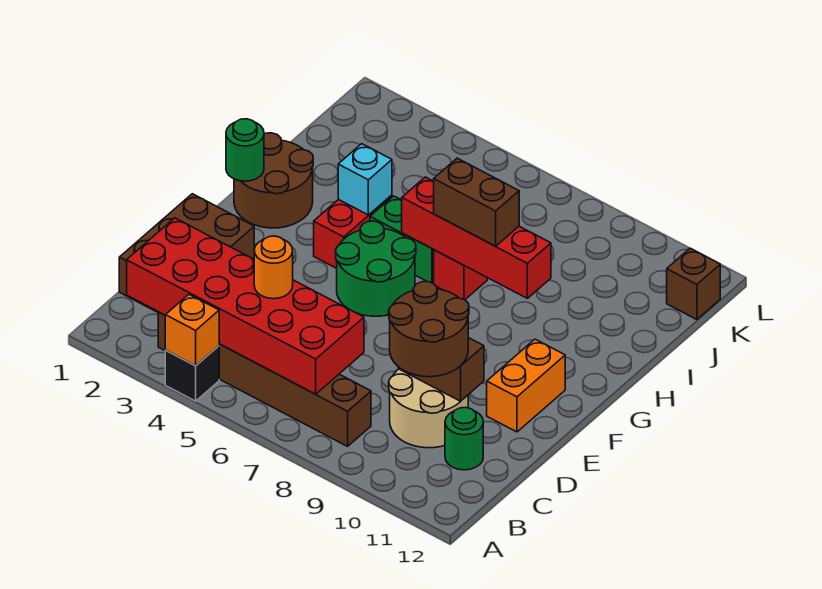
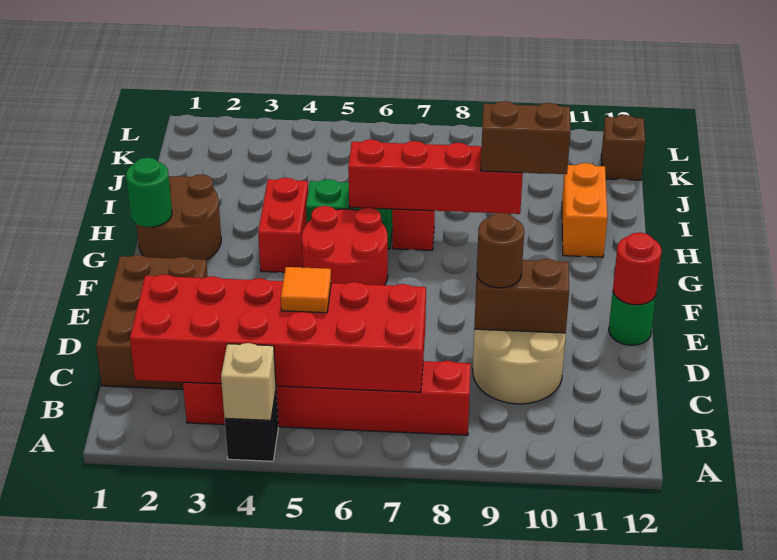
orange 1x1 brick [165,294,219,366] -> tan 1x1 brick [221,343,276,420]
brown 1x6 brick [158,312,371,446] -> red 1x6 brick [183,361,471,435]
orange 1x1 round brick [254,236,293,299] -> orange 1x1 tile [281,267,331,313]
brown 2x2 round brick [389,281,469,377] -> brown 1x1 round brick [477,213,524,288]
green 1x1 round brick [445,407,483,470] -> green 1x1 round brick moved to [609,292,656,345]
orange 1x2 brick [487,339,565,432] -> orange 1x2 brick moved to [562,163,607,257]
none -> red 1x1 round brick [613,233,662,305]
green 2x2 round brick [336,221,416,316] -> red 2x2 round brick [302,206,388,285]
cyan 1x1 brick [338,144,392,215] -> none
brown 1x2 brick [434,158,519,246] -> brown 1x2 brick moved to [481,101,570,174]

